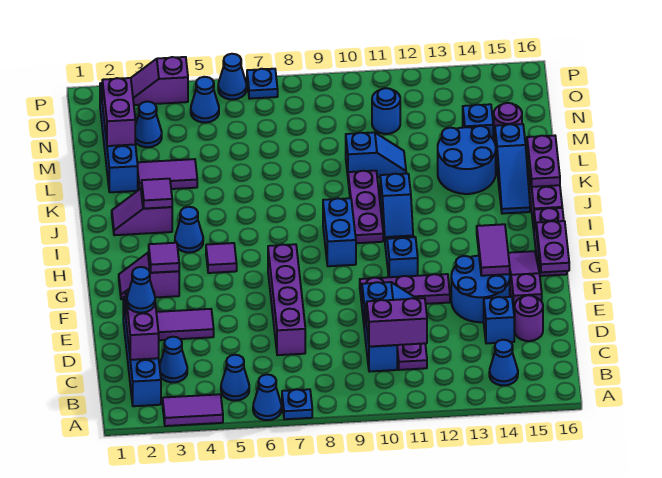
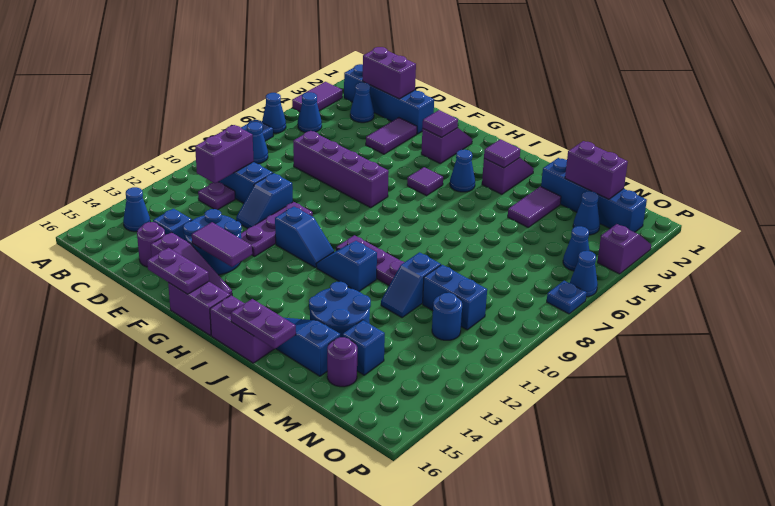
blue 1x1 cone [127,267,155,313] -> blue 1x1 cone moved to [247,122,268,164]
blue 1x2 brick [323,198,356,266] -> blue 1x2 brick moved to [423,265,487,330]

